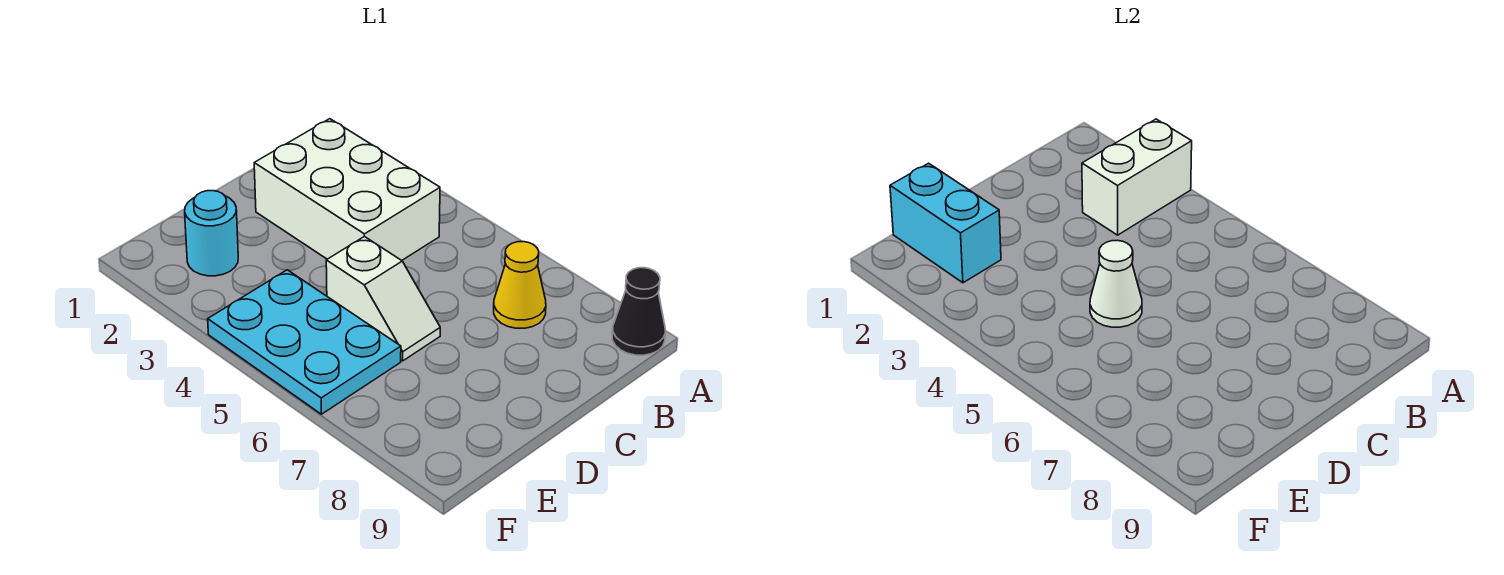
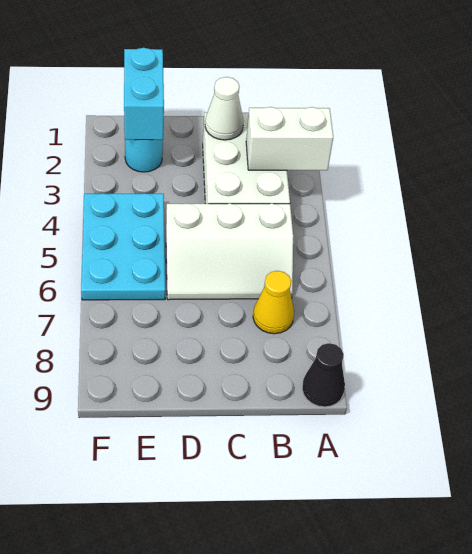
white 1x2 slope [326,236,440,361] -> white 2x3 slope [166,204,293,300]
white 1x1 cone [1090,240,1142,327] -> white 1x1 cone moved to [205,77,244,140]

